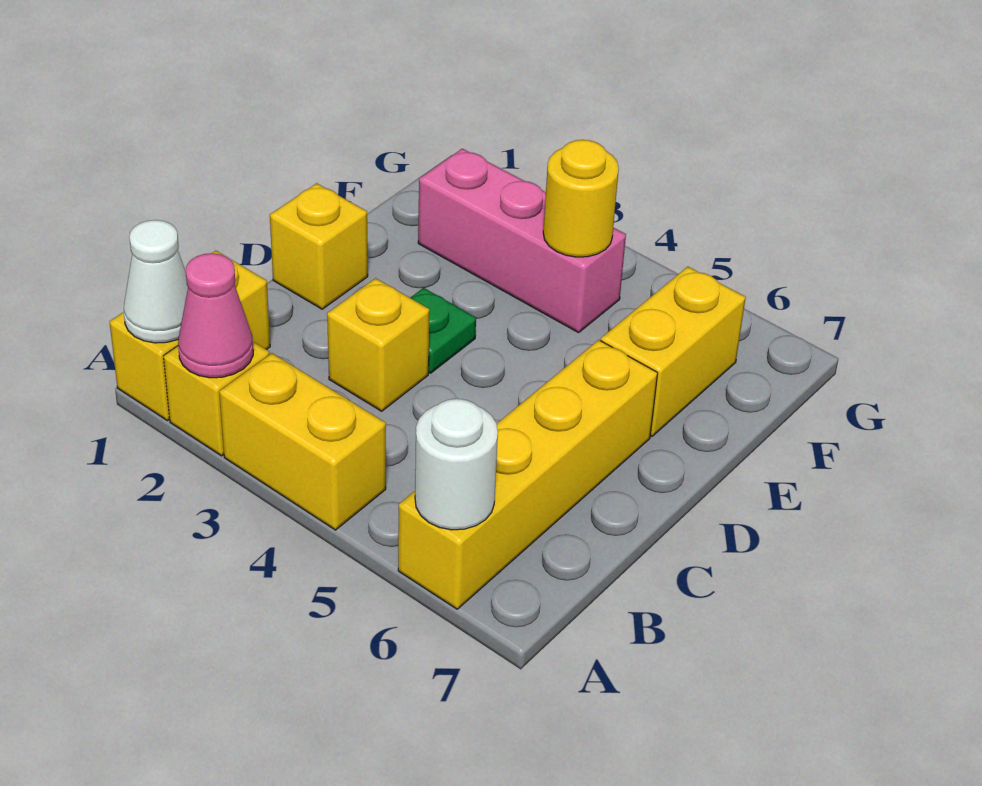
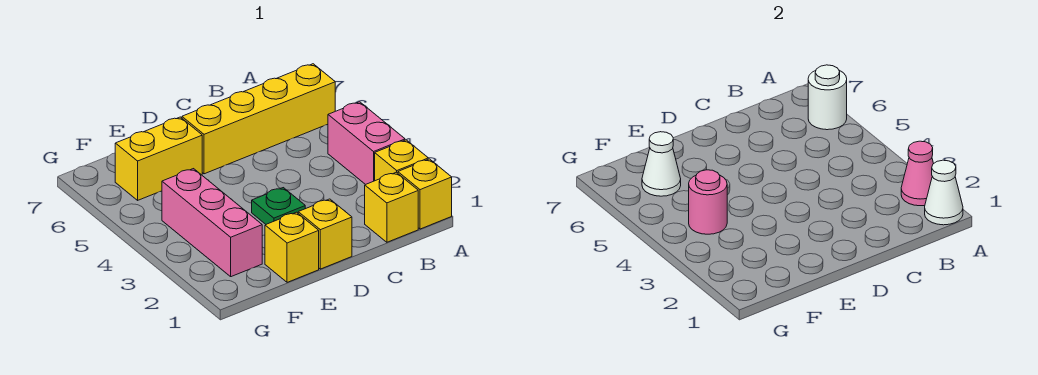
yellow 1x2 brick [219,353,386,530] -> pink 1x2 brick [328,102,405,185]
yellow 1x1 brick [327,278,429,411] -> yellow 1x1 brick moved to [265,212,319,282]
yellow 1x1 round brick [543,140,619,257] -> pink 1x1 round brick [689,170,727,234]
none -> white 1x1 cone [642,132,681,196]

